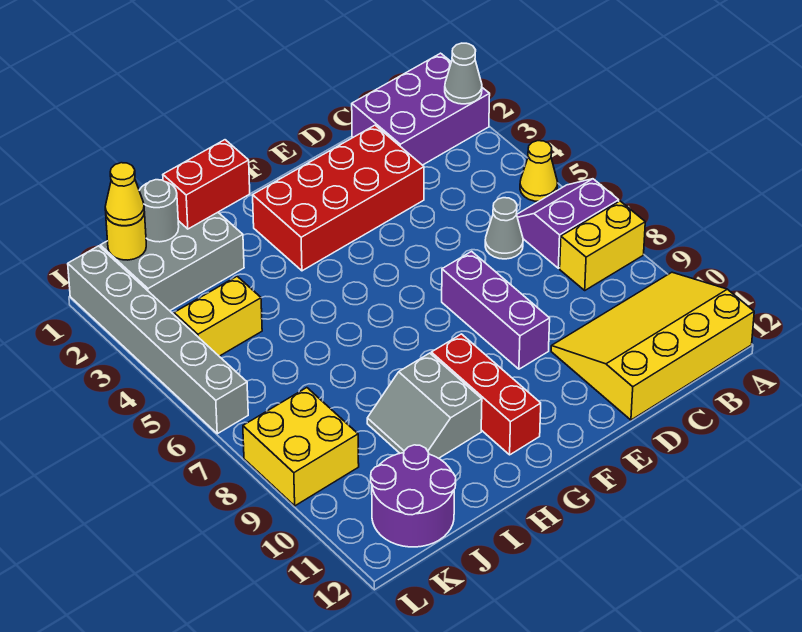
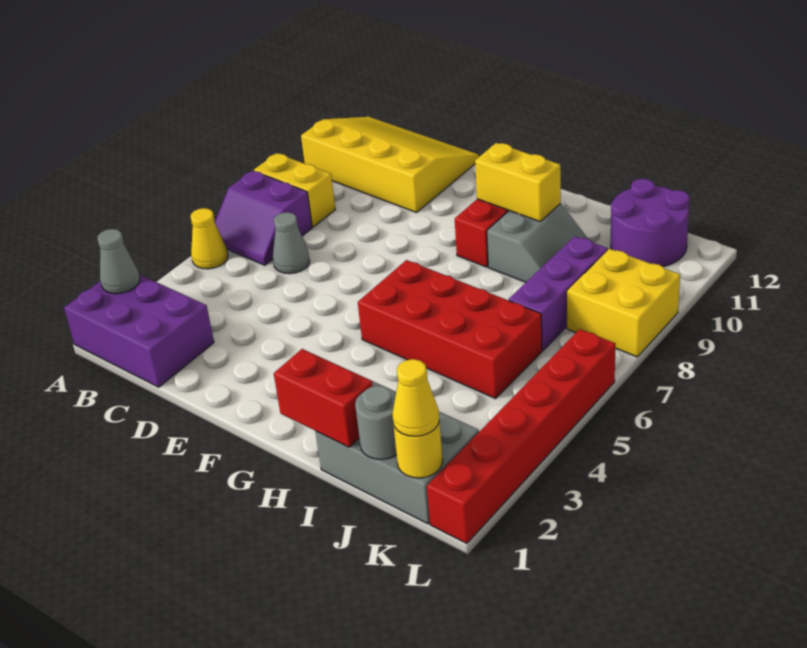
yellow 3x4 slope [551,272,754,420] -> yellow 3x4 slope turned to [301,117,479,213]
red 2x4 brick [253,125,424,271] -> red 2x4 brick moved to [358,260,542,399]
purple 1x3 brick [442,251,550,369] -> purple 1x3 brick moved to [509,236,608,351]
yellow 1x2 brick [174,276,262,356] -> yellow 1x2 brick moved to [475,143,561,221]
grey 1x6 brick [68,246,248,434] -> red 1x6 brick [427,329,616,544]

